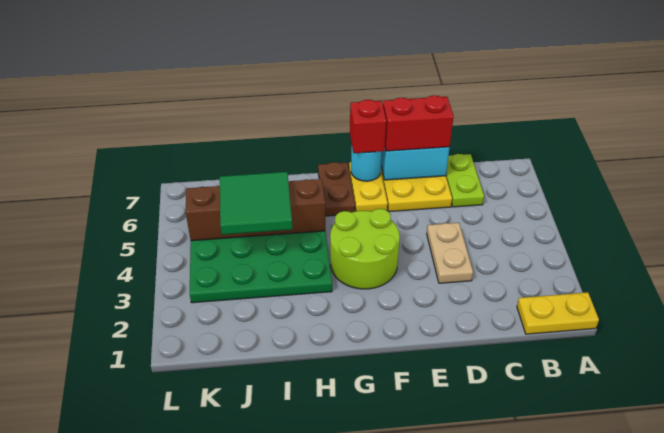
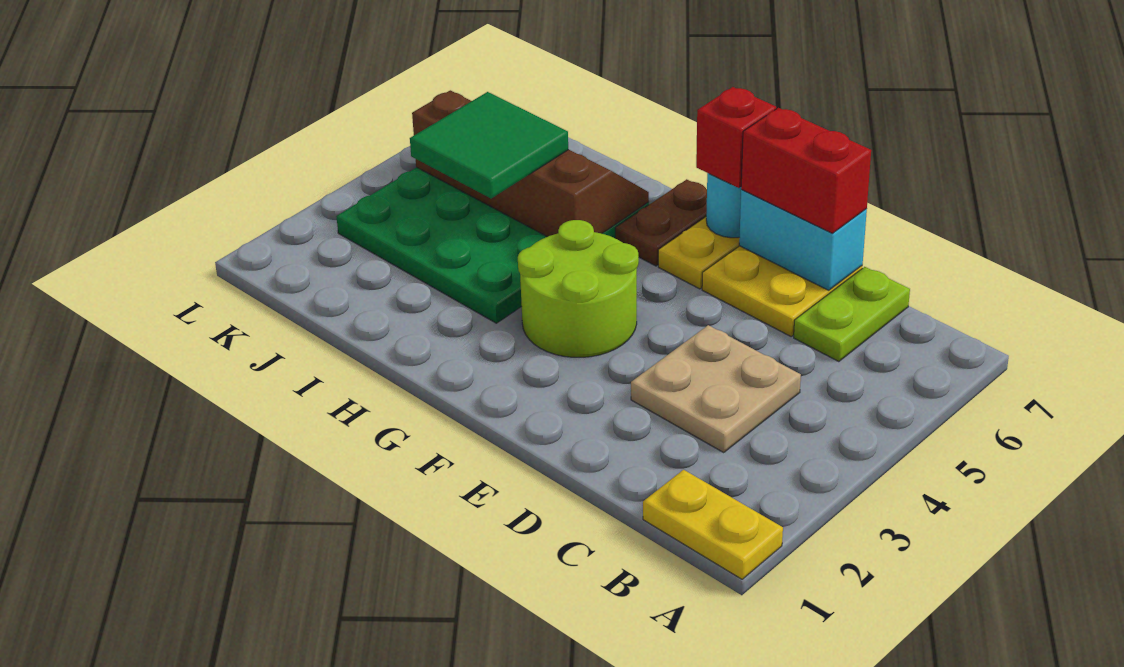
tan 1x2 plate [427,223,473,283] -> tan 2x2 plate [631,325,801,452]

